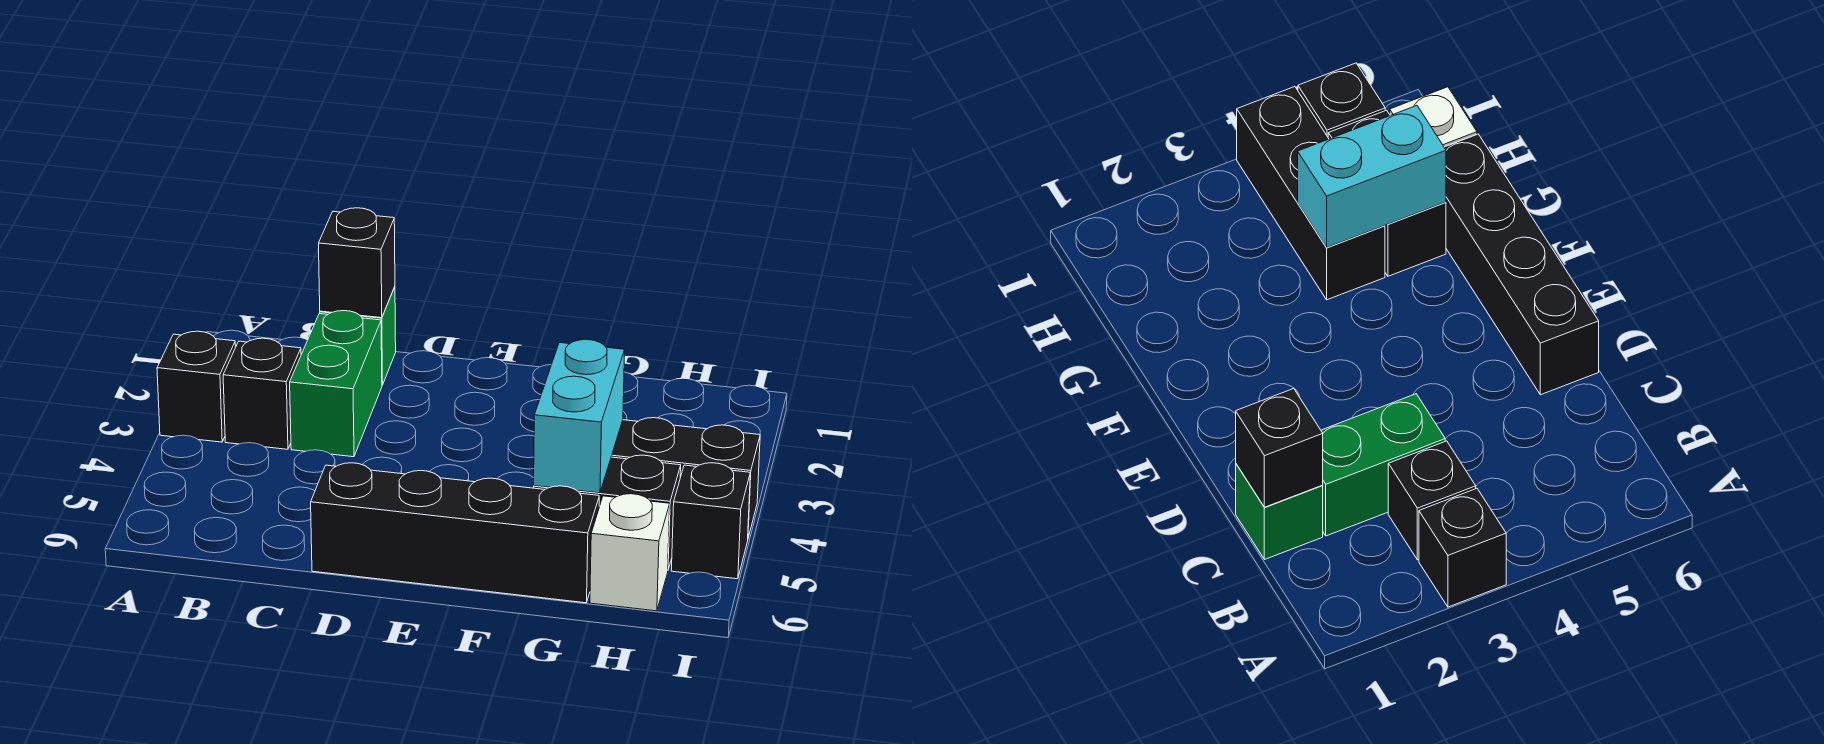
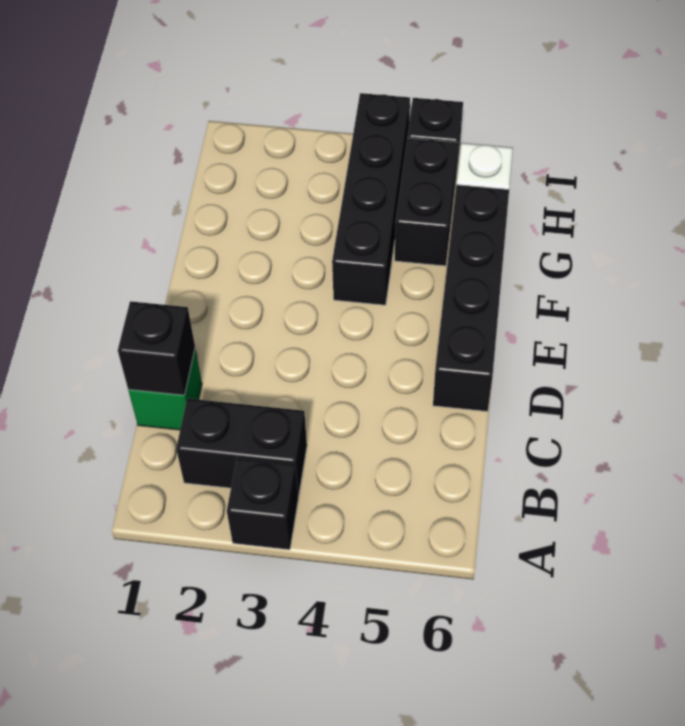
black 1x1 brick [223,338,301,449] -> black 1x2 brick [176,398,307,496]
green 1x2 brick [290,311,382,457] -> none
black 1x3 brick [611,418,760,538] -> black 1x4 brick [332,93,410,305]
cyan 1x2 brick [534,340,625,493] -> none

